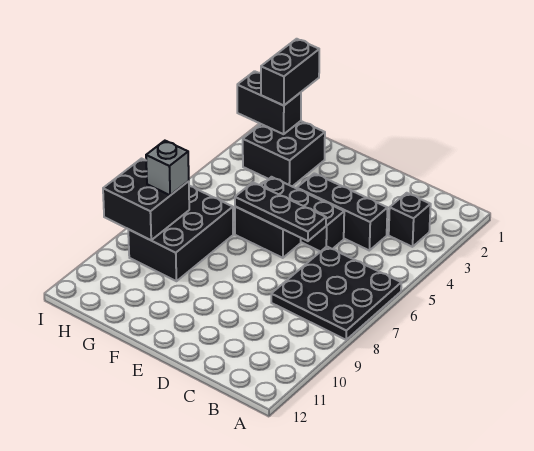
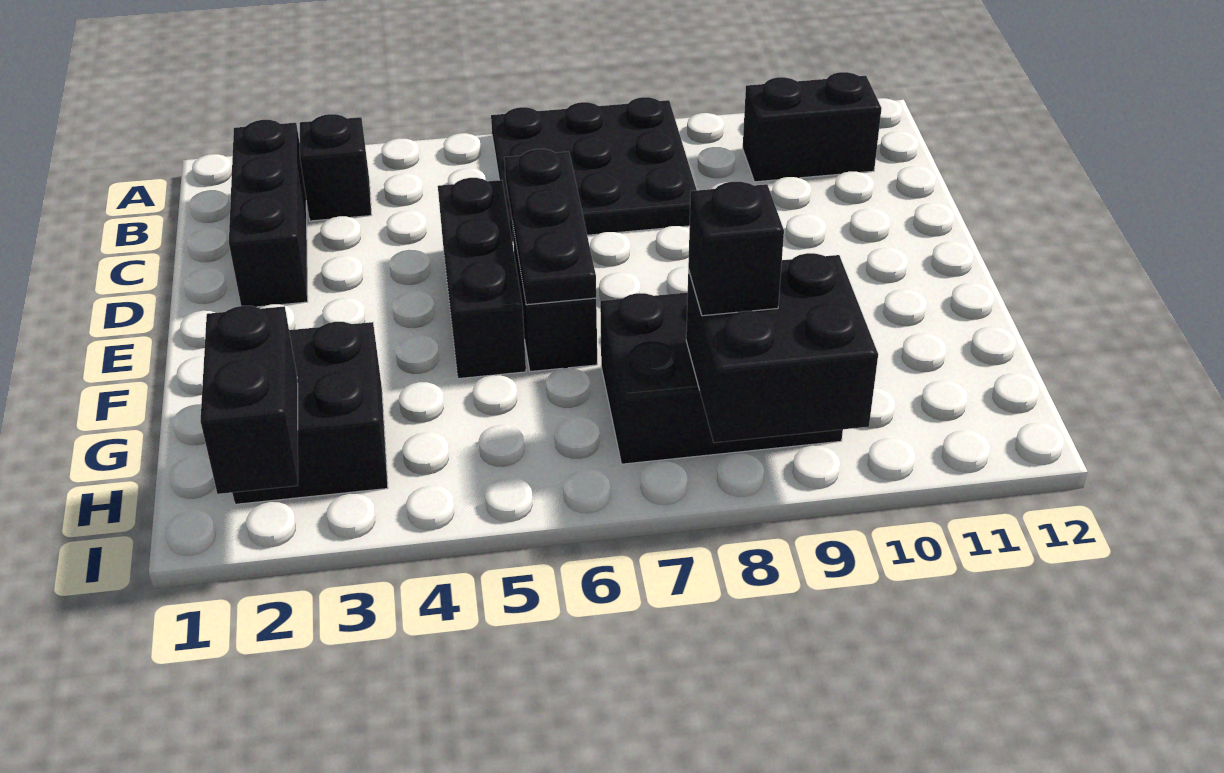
black 1x3 brick [297,173,387,250] -> black 1x3 brick moved to [229,120,308,307]
black 1x2 brick [261,39,319,106] -> black 1x2 brick moved to [743,72,882,182]
grey 1x1 brick [146,141,189,195] -> black 1x1 brick [688,182,784,316]

